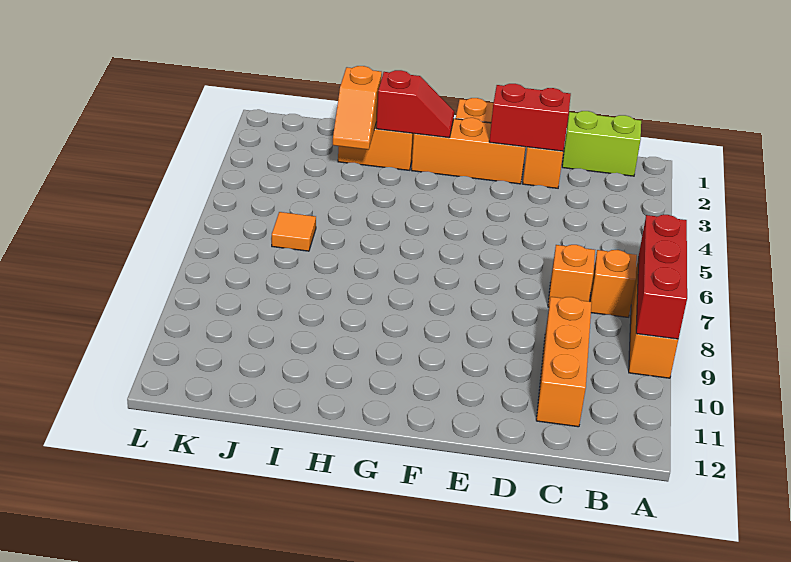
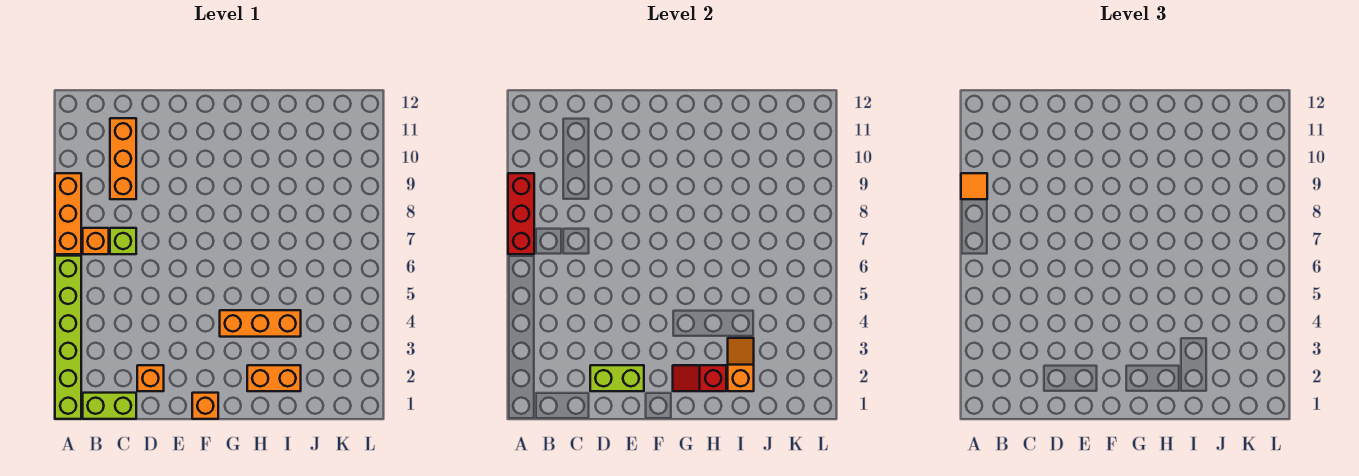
none -> lime 1x6 brick [55,256,81,419]
orange 1x1 brick [548,245,595,307] -> lime 1x1 brick [110,228,136,254]
red 1x2 brick [489,84,571,151] -> lime 1x2 brick [590,365,644,391]
orange 1x3 brick [411,118,526,184] -> orange 1x3 brick moved to [220,310,301,337]
orange 1x1 tile [272,212,316,251] -> orange 1x1 tile moved to [961,173,987,199]

